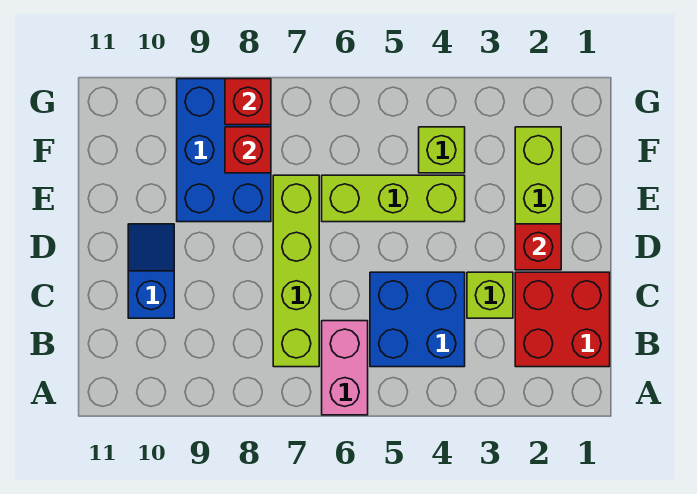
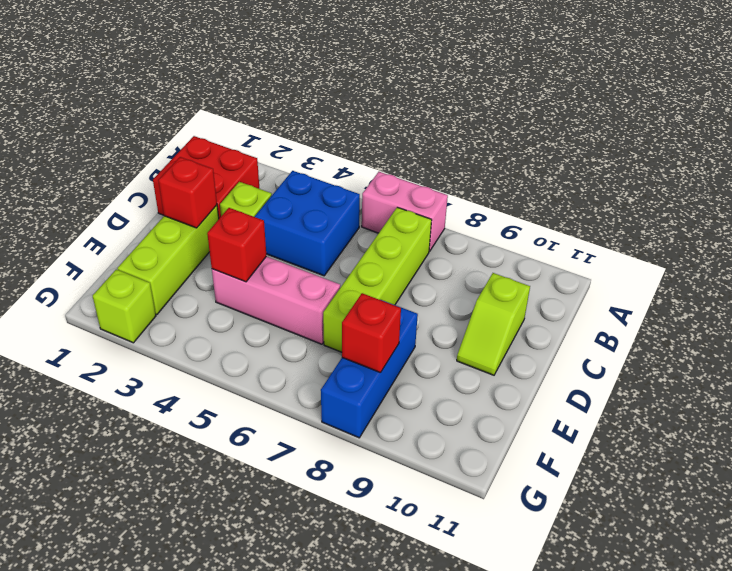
pink 1x2 brick [322,321,368,415] -> pink 1x2 brick turned to [362,172,448,251]
blue 1x2 slope [128,224,174,318] -> lime 1x2 slope [457,273,530,375]
lime 1x3 brick [322,175,465,222] -> pink 1x3 brick [212,256,340,344]
blue 2x3 brick [177,79,271,222] -> blue 1x3 brick [321,300,418,438]
lime 1x1 brick [419,127,465,173] -> lime 1x1 brick moved to [93,269,156,343]
red 1x1 brick [225,79,271,125] -> red 1x1 brick moved to [207,208,266,282]

